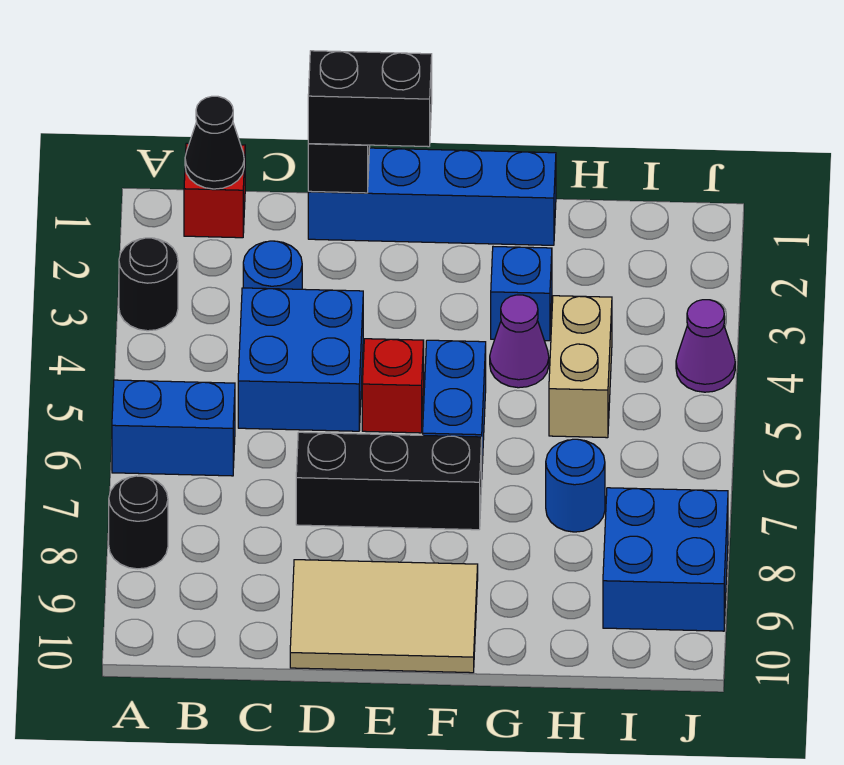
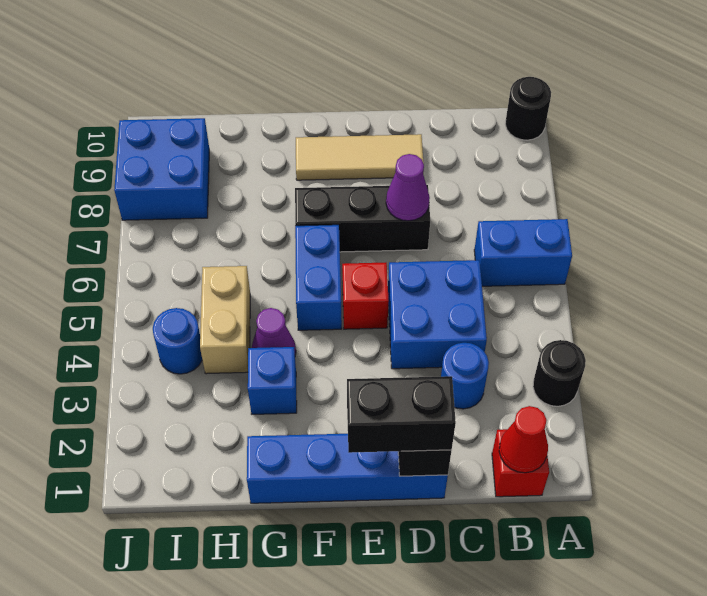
black 1x1 round brick [109,476,168,569] -> black 1x1 round brick moved to [505,77,551,140]
black 1x1 cone [185,96,244,189] -> red 1x1 cone [499,406,548,473]
tan 2x3 tile [290,560,478,673] -> tan 1x3 tile [296,134,423,180]
blue 1x1 round brick [546,439,605,532] -> blue 1x1 round brick moved to [153,308,202,374]
purple 1x1 cone [676,300,735,392] -> purple 1x1 cone moved to [386,154,430,221]

